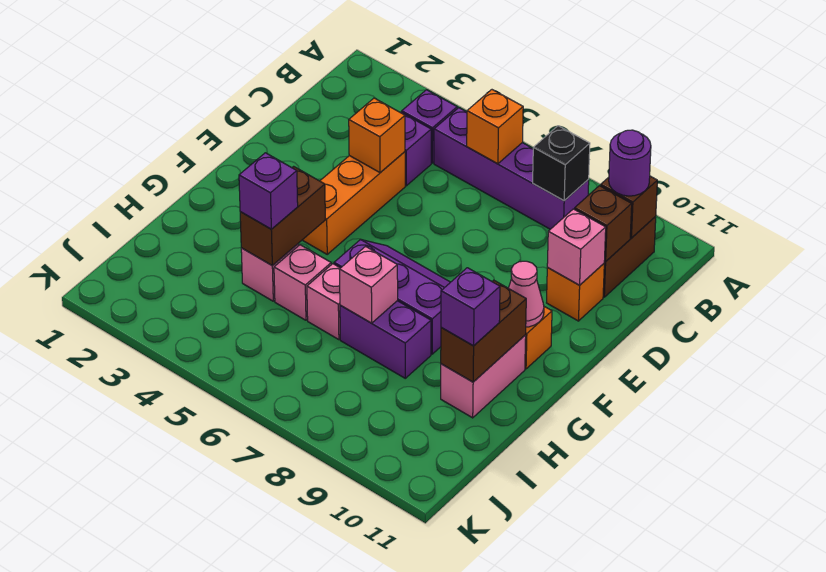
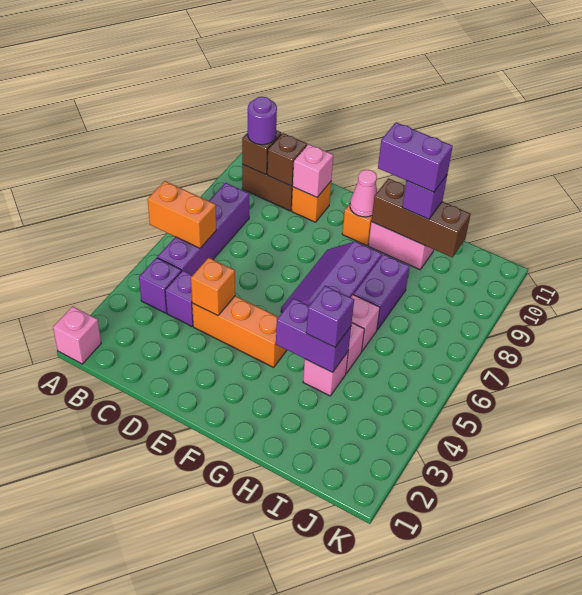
orange 1x1 brick [467,90,523,164] -> orange 1x2 brick [148,181,216,248]
black 1x1 brick [533,126,590,201] -> none
brown 1x2 brick [240,166,325,266] -> purple 1x2 brick [276,298,351,372]
brown 1x2 brick [441,280,526,382] -> brown 1x3 brick [371,178,471,258]
none -> purple 1x2 brick [378,122,453,192]
pink 1x1 brick [340,246,398,323] -> pink 1x1 brick moved to [53,306,101,364]

